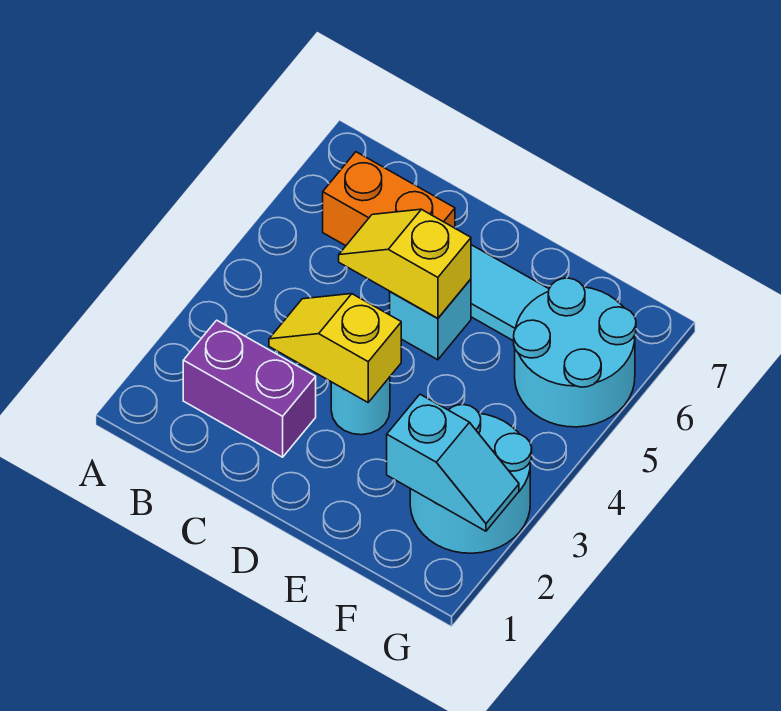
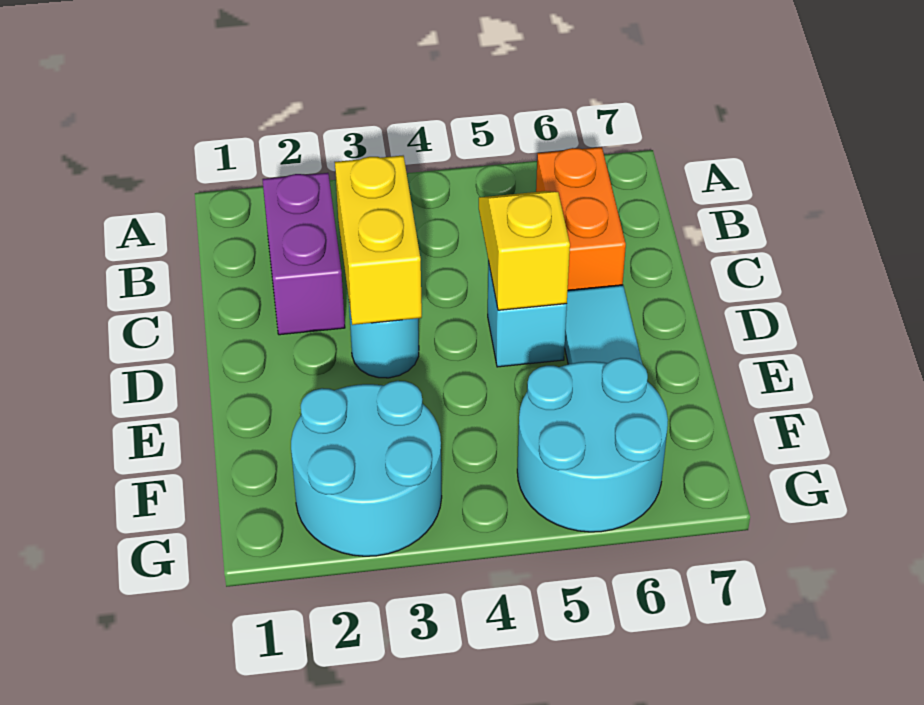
yellow 1x2 slope [269,294,401,402] -> yellow 1x2 brick [335,156,422,325]
cyan 1x2 slope [387,394,519,531] -> none

